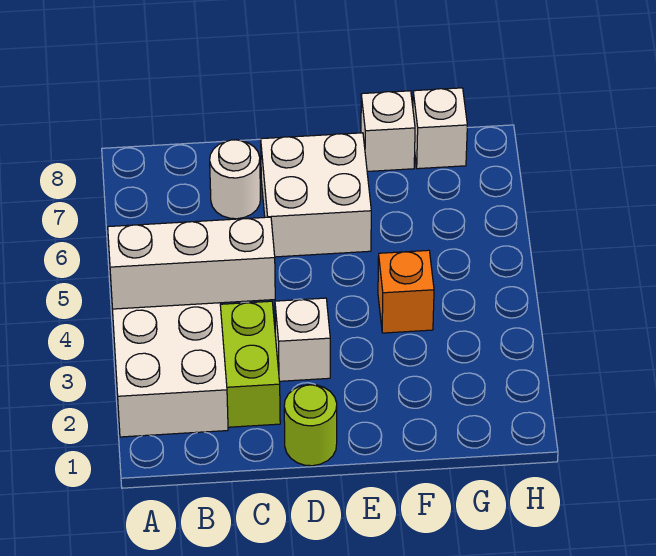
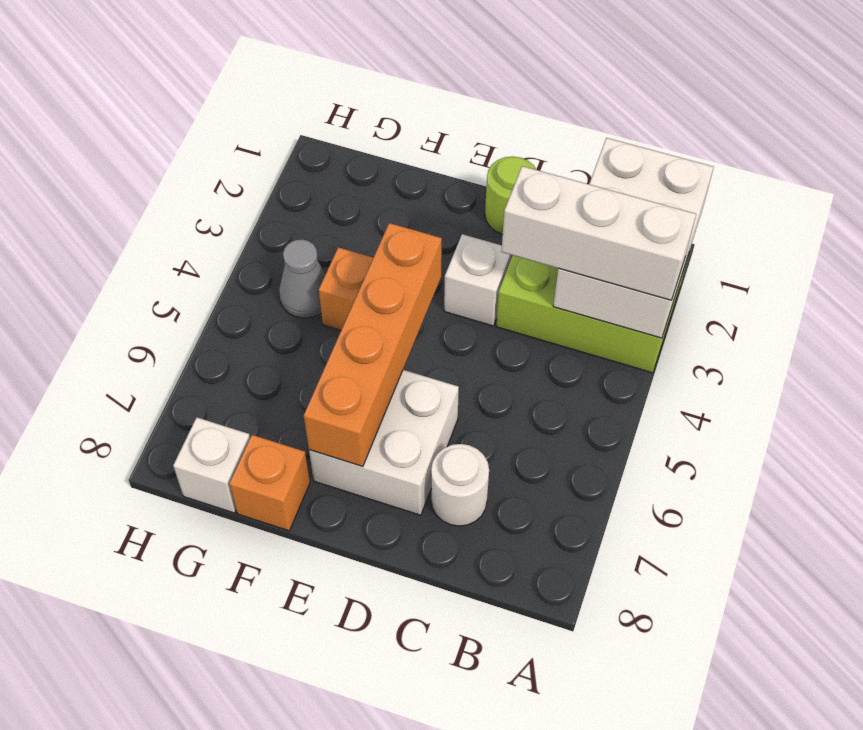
none -> orange 1x4 brick [304,223,442,467]
white 1x1 brick [361,91,415,171] -> orange 1x1 brick [229,435,310,531]
none -> grey 1x1 cone [279,240,325,318]

